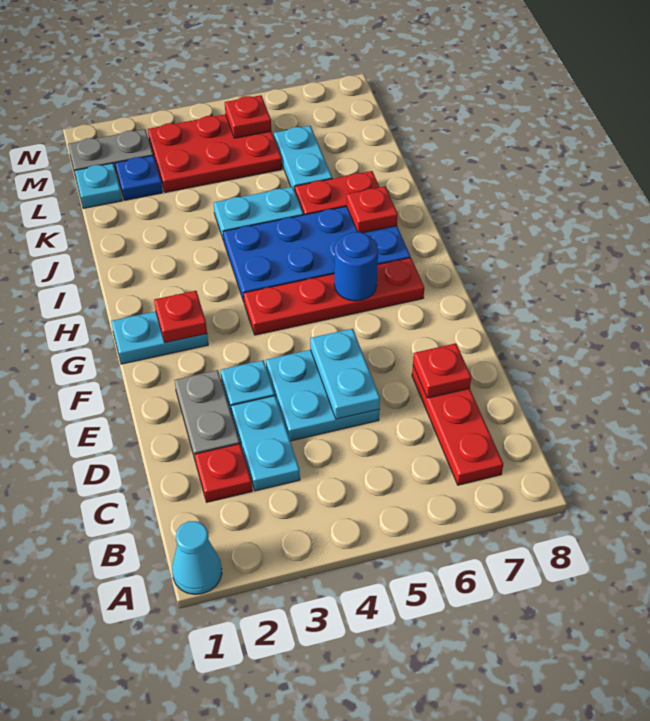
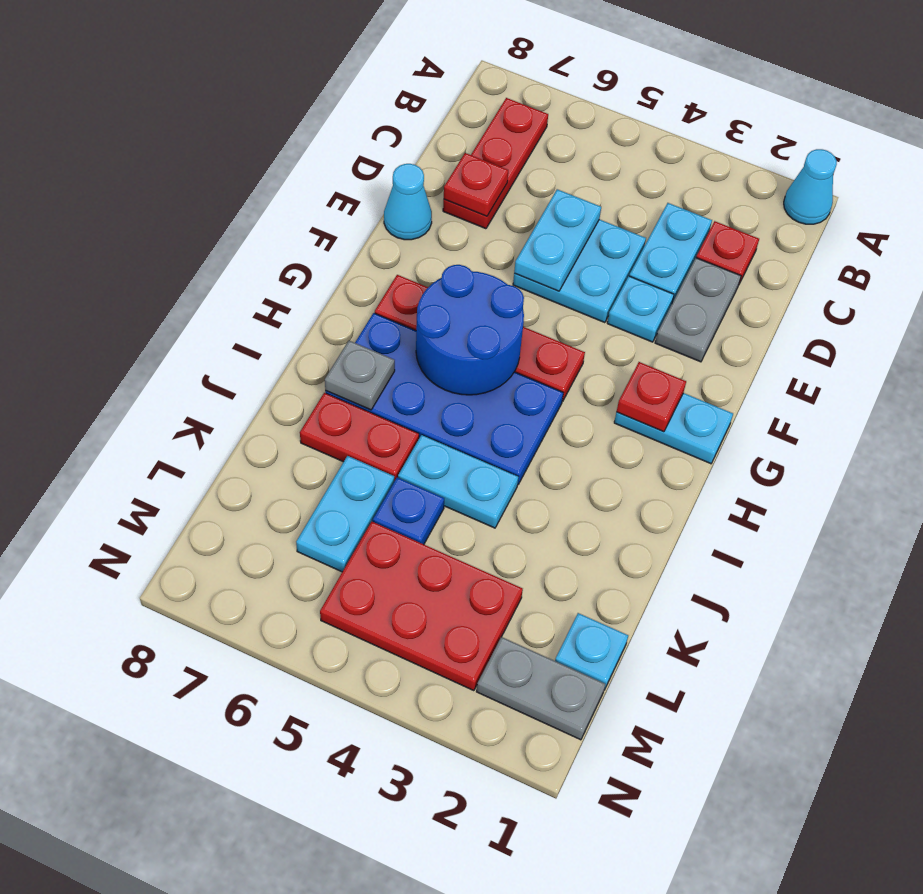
none -> cyan 1x1 cone [384,164,432,240]
blue 1x1 round brick [334,232,378,301] -> blue 2x2 round brick [416,265,524,395]
red 1x1 plate [347,187,398,233] -> grey 1x1 plate [325,341,395,410]
blue 1x1 plate [115,155,163,200] -> blue 1x1 plate moved to [373,478,444,544]
red 1x1 plate [225,95,271,138] -> none

